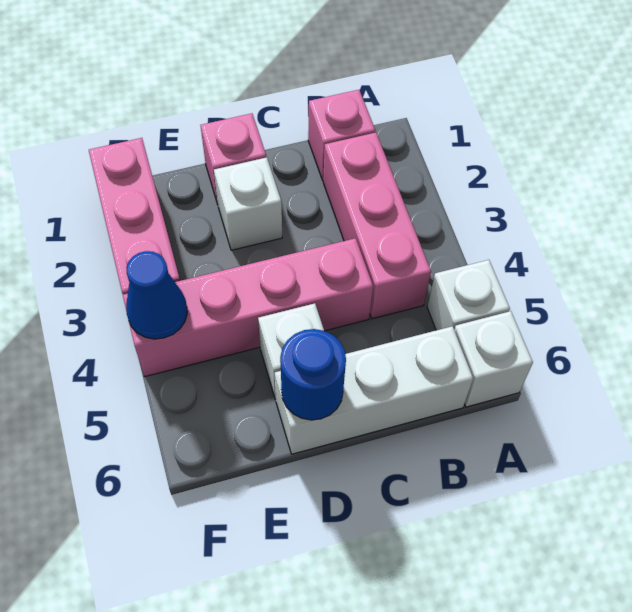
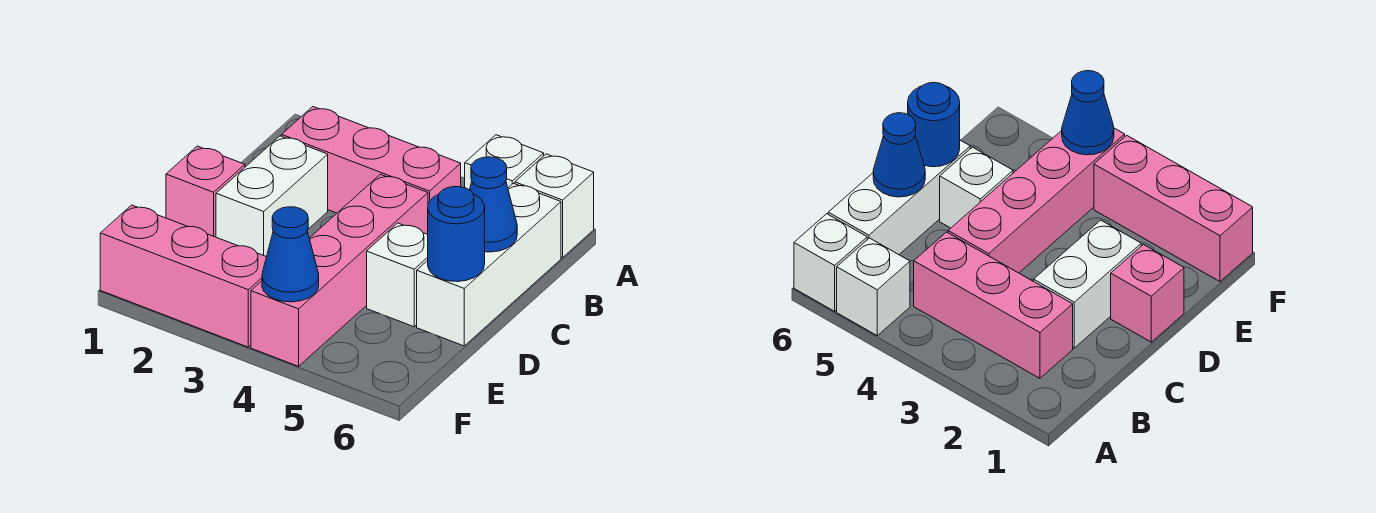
pink 1x1 brick [308,90,375,180] -> none
none -> blue 1x1 cone [470,157,517,252]
white 1x1 brick [214,157,282,250] -> white 1x2 brick [216,136,328,257]

